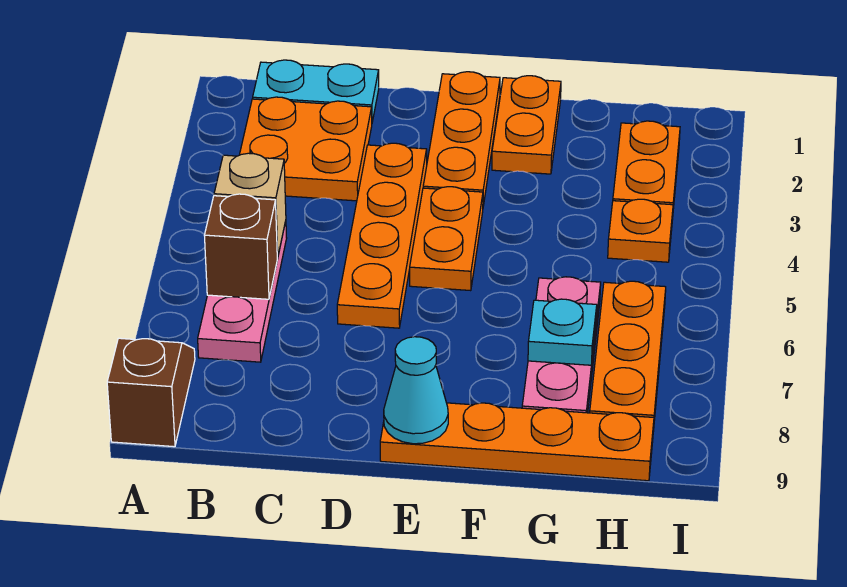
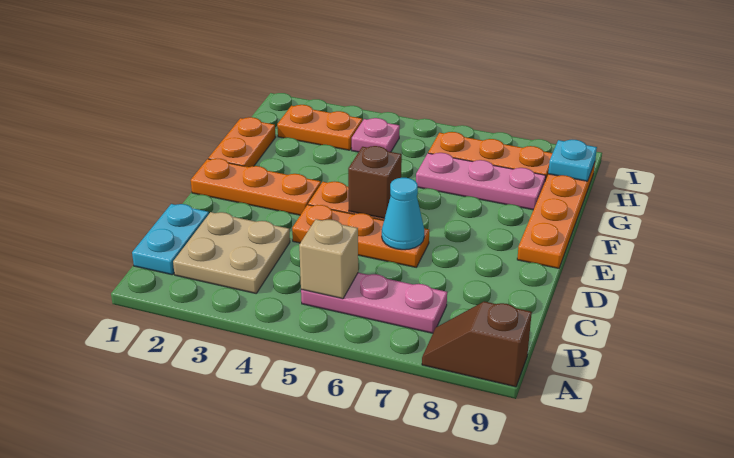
orange 2x2 plate [240,97,372,201] -> tan 2x2 plate [173,212,290,293]
brown 1x1 brick [204,194,278,299] -> brown 1x1 brick moved to [348,146,402,219]
orange 1x4 plate [337,143,427,328] -> orange 1x3 plate [292,205,429,267]
cyan 1x1 cone [384,337,448,444] -> cyan 1x1 cone moved to [382,178,424,250]
orange 1x2 plate [492,76,561,174] -> orange 1x2 plate turned to [208,117,276,167]
cyan 1x1 plate [528,299,597,365] -> cyan 1x1 plate moved to [548,140,597,181]
orange 1x1 plate [608,199,673,262] -> pink 1x1 plate [352,118,400,152]

